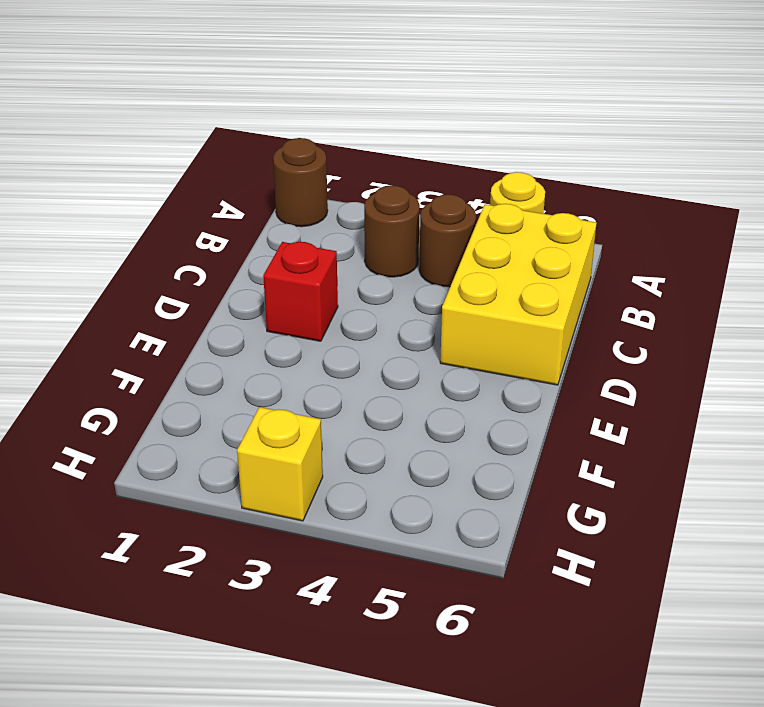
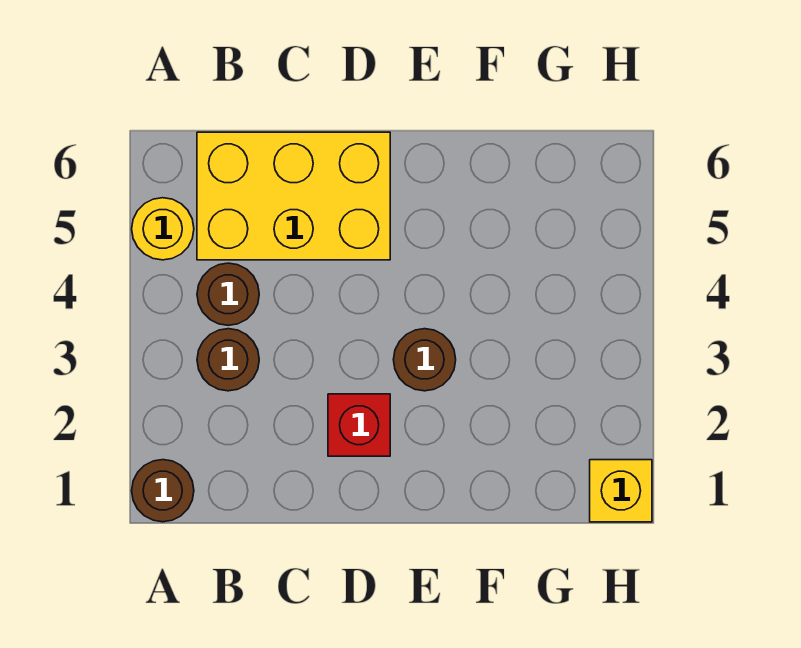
none -> brown 1x1 round brick [393,329,456,391]
yellow 1x1 brick [237,407,323,521] -> yellow 1x1 brick moved to [590,460,652,522]

